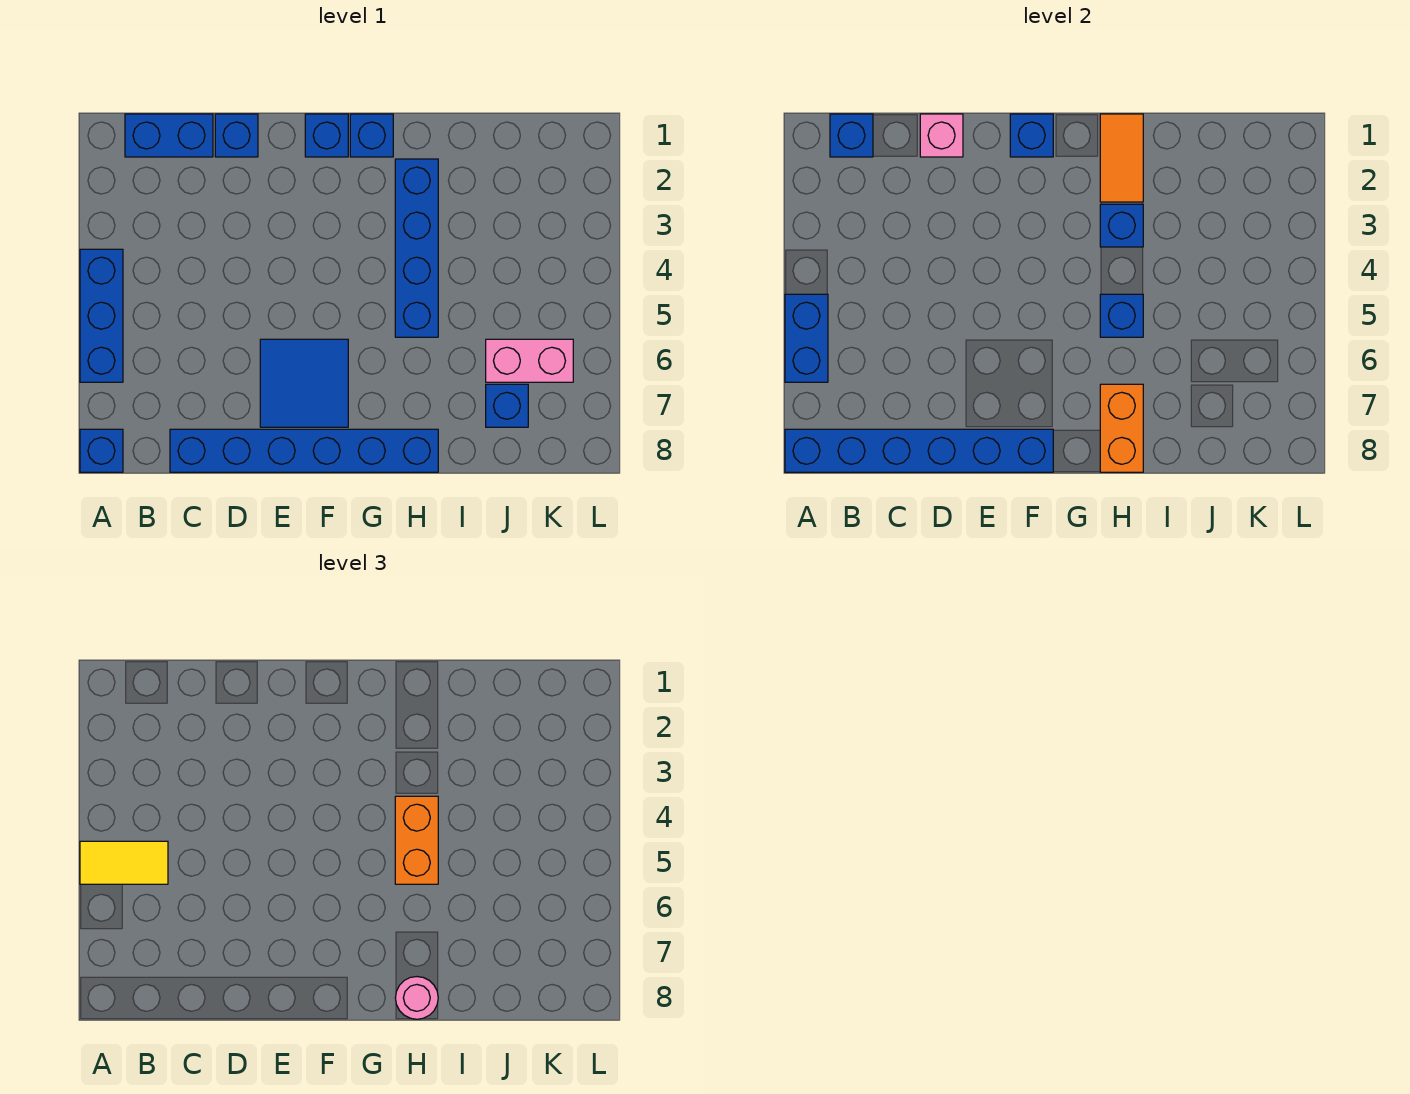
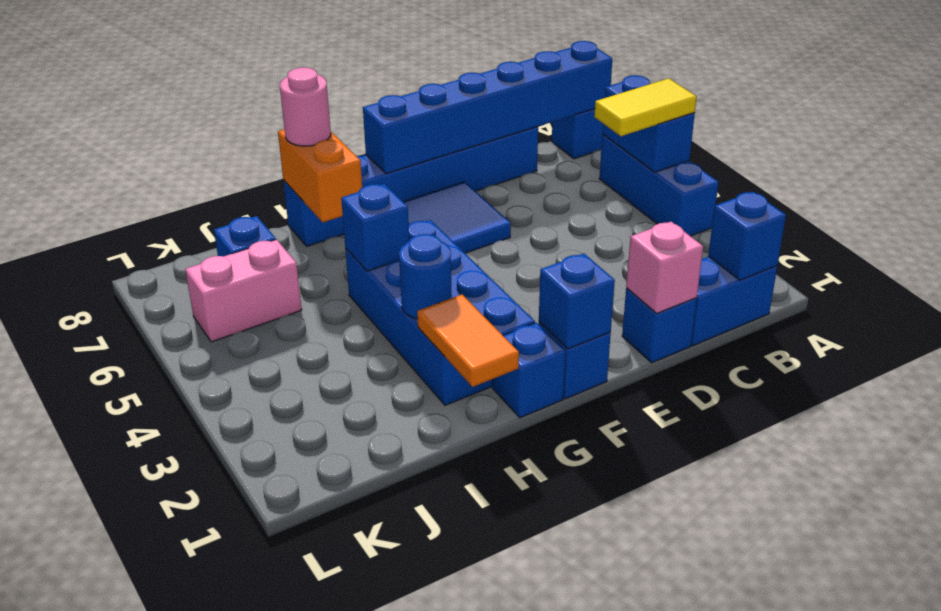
blue 1x4 brick [395,159,438,337] -> blue 2x4 brick [345,220,535,405]
blue 1x1 brick [1100,204,1143,247] -> blue 1x1 round brick [399,234,452,319]
orange 1x2 brick [395,796,438,884] -> none

